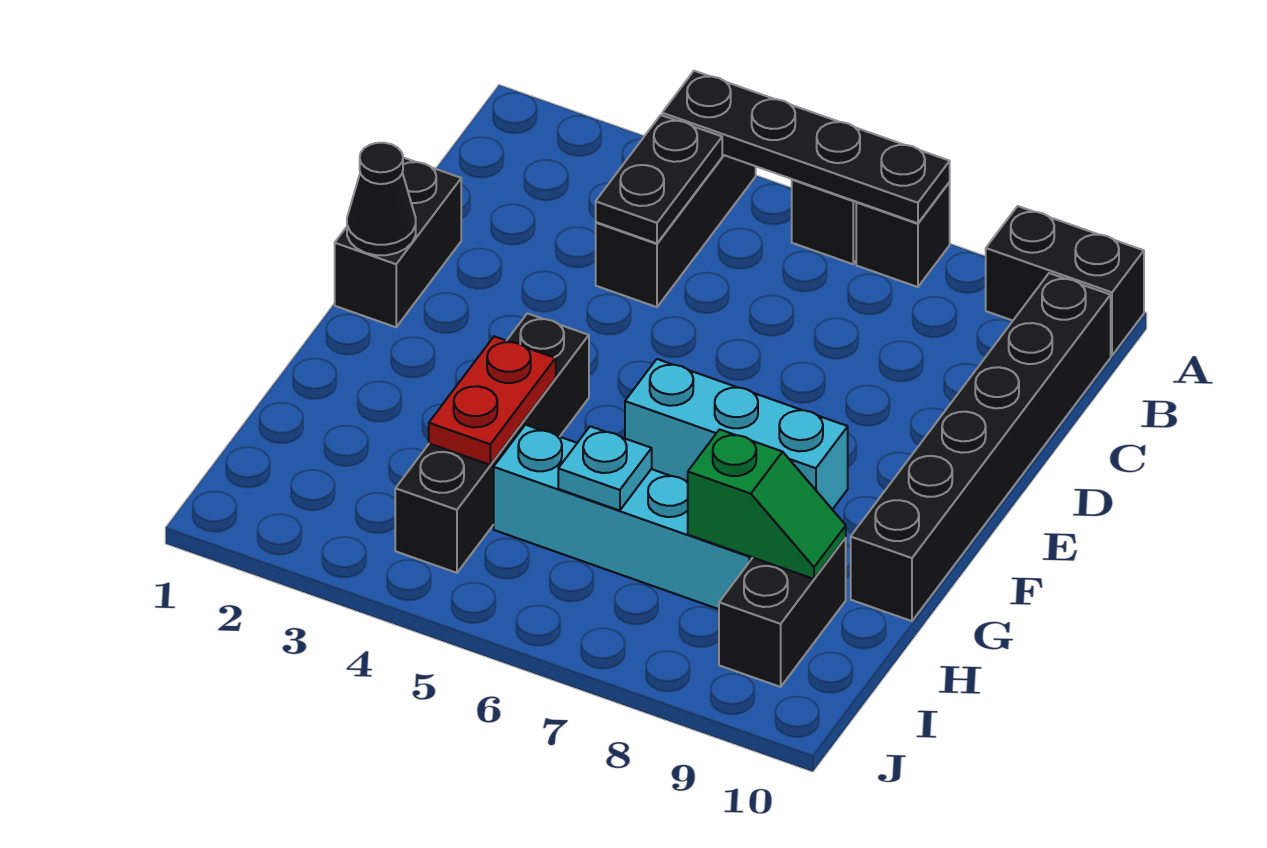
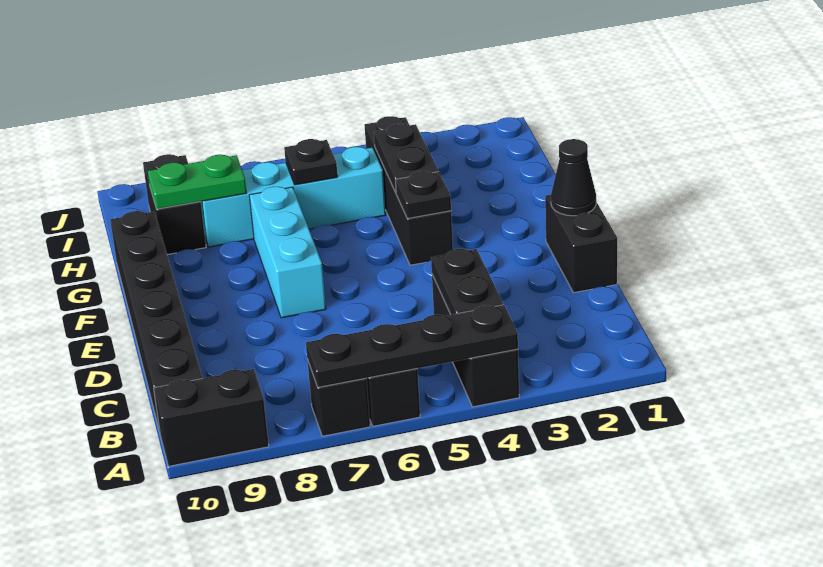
none -> black 1x1 plate [396,171,451,219]
cyan 1x3 brick [625,359,848,510] -> cyan 1x3 brick turned to [249,187,326,318]
red 1x2 plate [429,336,556,465] -> black 1x2 plate [374,123,438,193]
cyan 1x1 plate [558,426,652,511] -> black 1x1 plate [284,139,338,185]
green 1x2 slope [688,429,846,579] -> green 1x2 plate [148,155,246,209]

